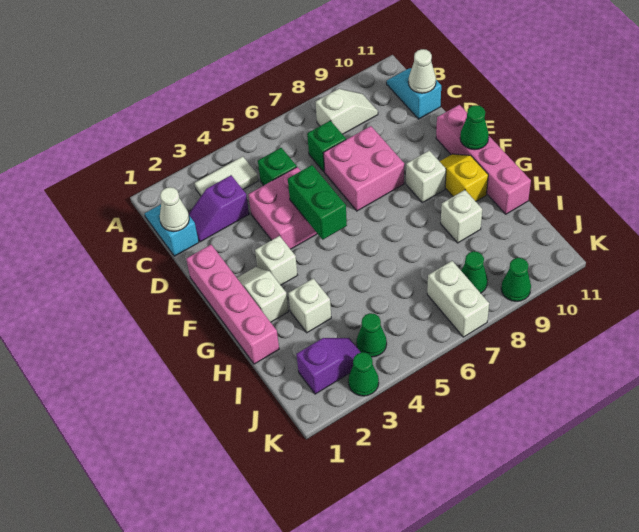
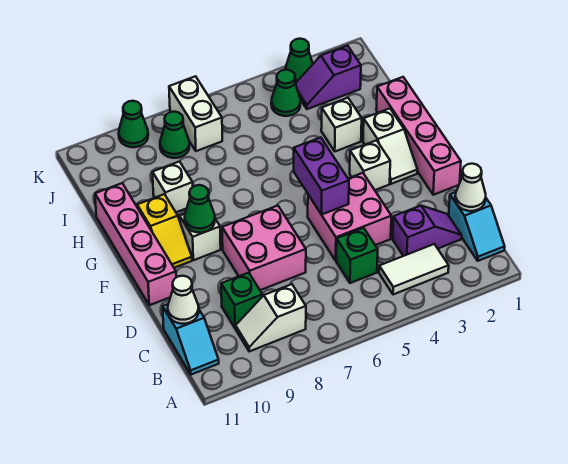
green 1x1 brick [307,121,346,172] -> green 1x1 brick moved to [221,273,262,328]
green 1x2 brick [288,165,347,240] -> purple 1x2 brick [294,137,349,215]
green 1x1 cone [460,105,489,150] -> green 1x1 cone moved to [185,185,215,233]

